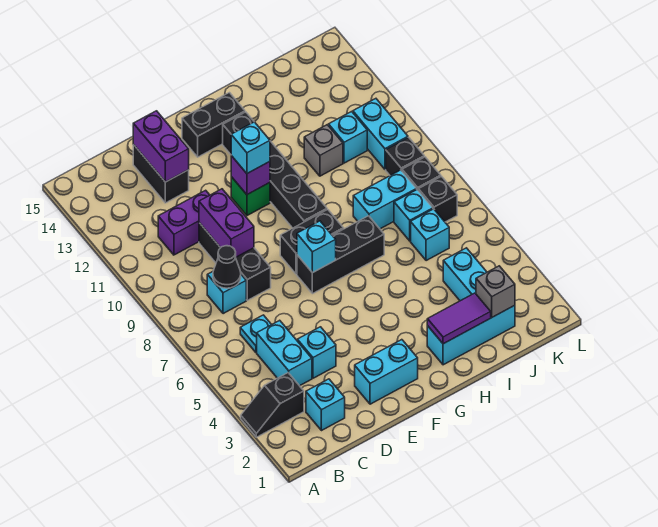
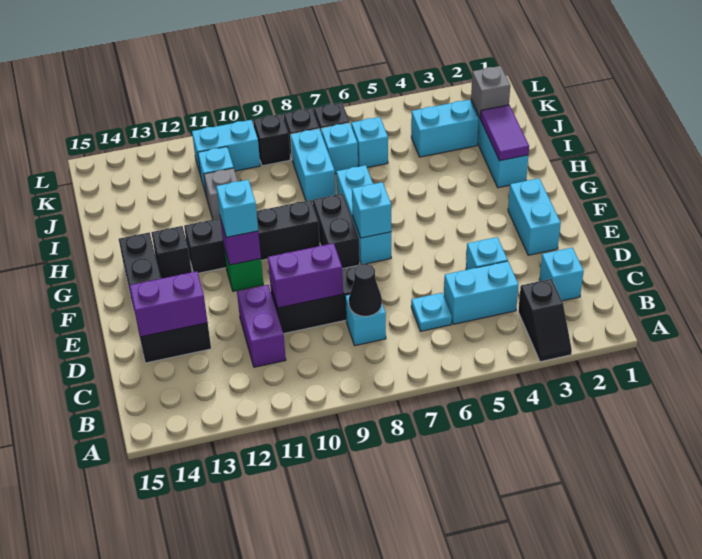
black 1x3 brick [297,216,384,294] -> cyan 1x3 brick [336,165,391,264]

